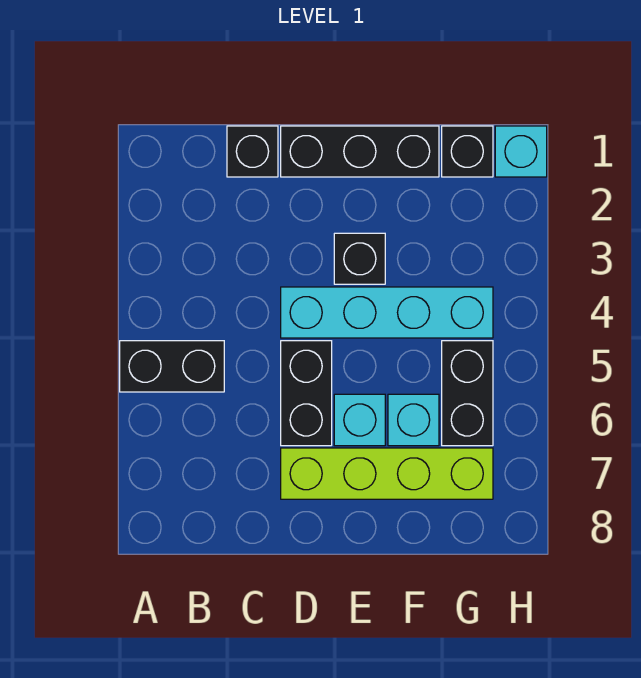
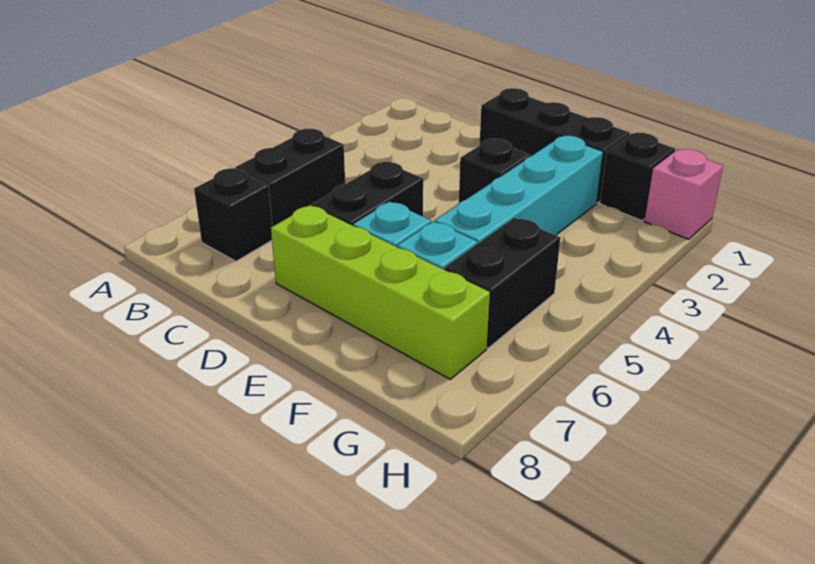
black 1x2 brick [120,341,224,392] -> black 1x2 brick turned to [235,129,345,226]
black 1x1 brick [227,126,278,177] -> black 1x1 brick moved to [194,168,273,261]
cyan 1x4 brick [281,287,493,338] -> cyan 1x4 brick turned to [435,136,603,244]
cyan 1x1 brick [495,126,547,177] -> pink 1x1 brick [644,149,723,239]

